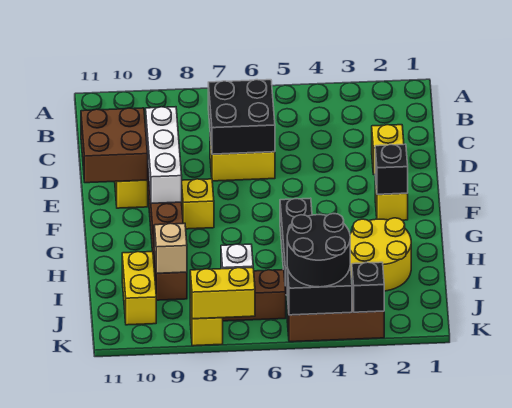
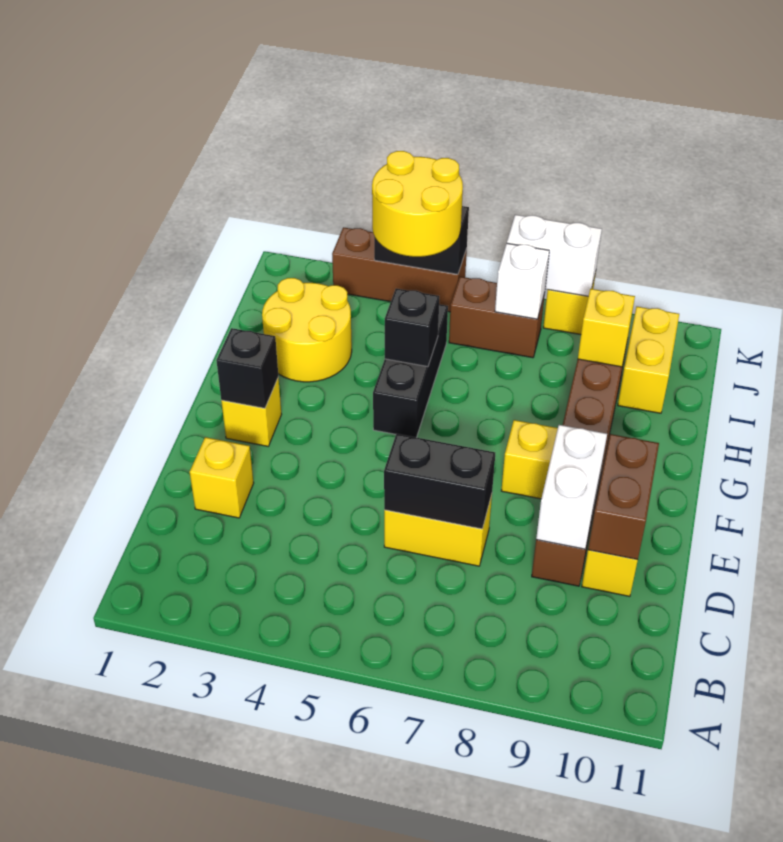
black 2x2 brick [208,80,275,154] -> black 1x2 brick [384,434,495,529]
white 1x3 brick [146,107,182,203] -> white 1x2 brick [536,425,607,549]
brown 2x2 brick [81,108,148,183] -> brown 1x2 brick [588,434,659,560]
tan 1x1 brick [154,223,187,273] -> yellow 1x1 brick [578,289,635,367]
black 2x2 round brick [287,214,350,287] -> yellow 2x2 round brick [372,151,463,257]
black 1x1 brick [352,262,384,312] -> black 1x1 brick moved to [385,289,439,367]
yellow 1x2 brick [190,268,255,319] -> white 1x2 brick [507,215,602,296]

